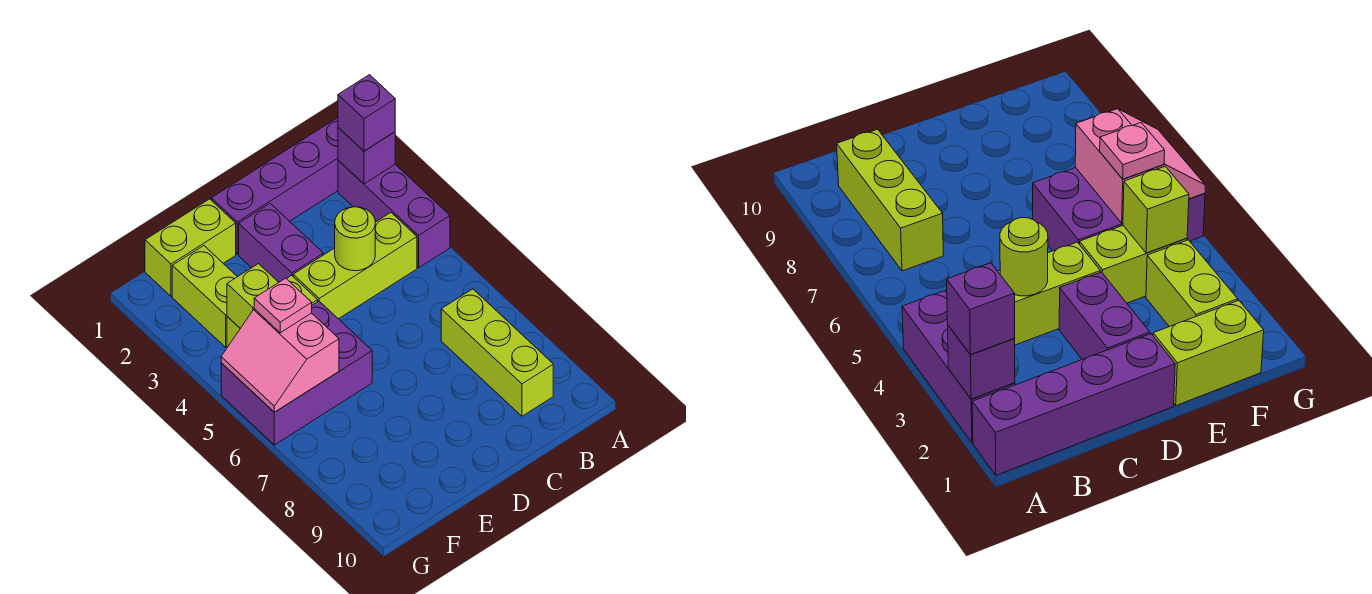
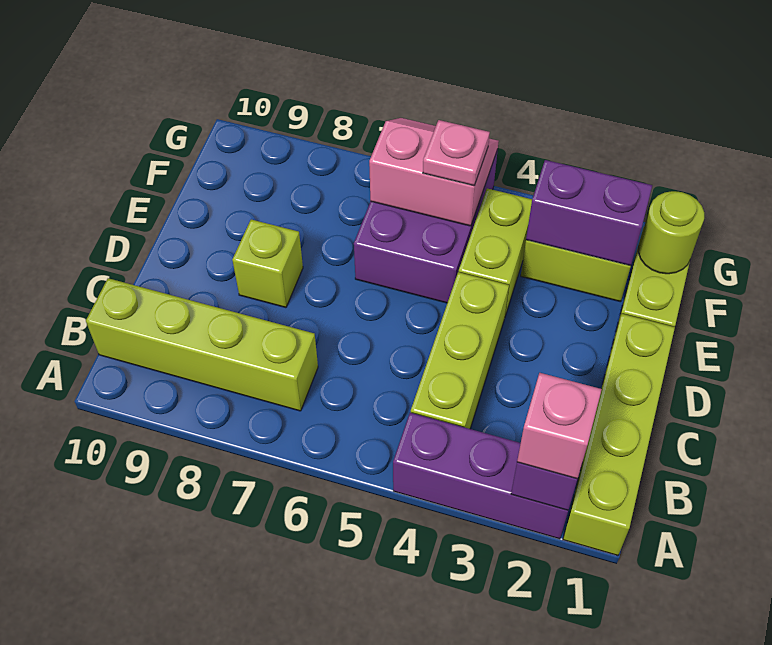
purple 1x4 brick [211,118,338,254] -> lime 1x4 brick [563,314,675,556]
purple 1x1 brick [338,75,395,151] -> pink 1x1 brick [517,373,602,479]
lime 1x3 brick [441,289,553,416] -> lime 1x4 brick [86,278,318,411]
lime 1x1 round brick [335,207,375,271] -> lime 1x1 round brick moved to [638,191,704,274]
purple 1x2 brick [239,204,323,282] -> purple 1x2 brick moved to [526,160,652,266]
lime 1x1 brick [227,264,279,328] -> lime 1x1 brick moved to [232,219,303,308]

